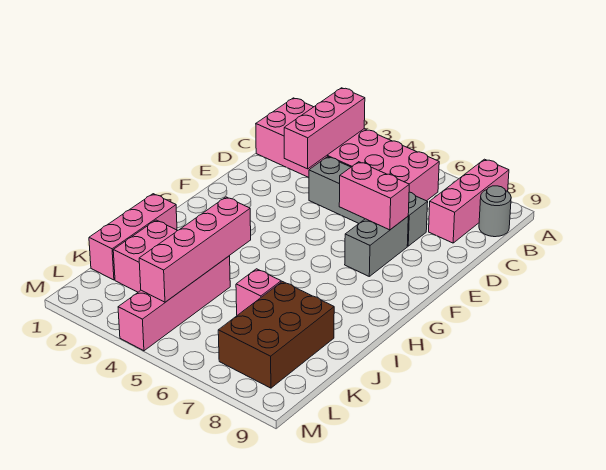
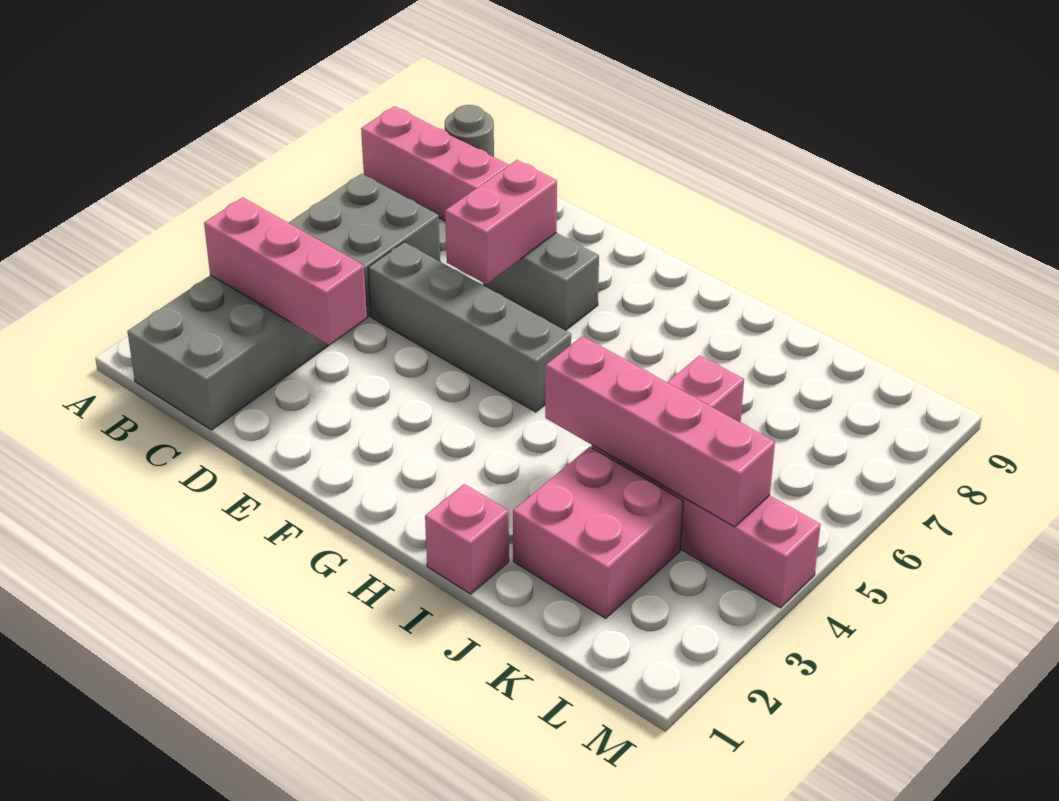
pink 2x6 brick [256,98,439,201] -> grey 2x6 brick [127,174,440,430]
grey 1x4 brick [309,157,428,246] -> grey 1x4 brick turned to [368,242,571,412]
pink 1x3 brick [89,194,177,280] -> pink 1x1 brick [425,484,509,594]
brown 2x3 brick [218,282,334,388] -> none

